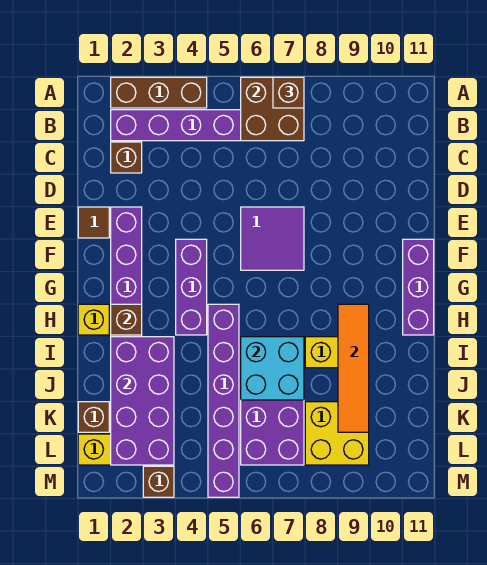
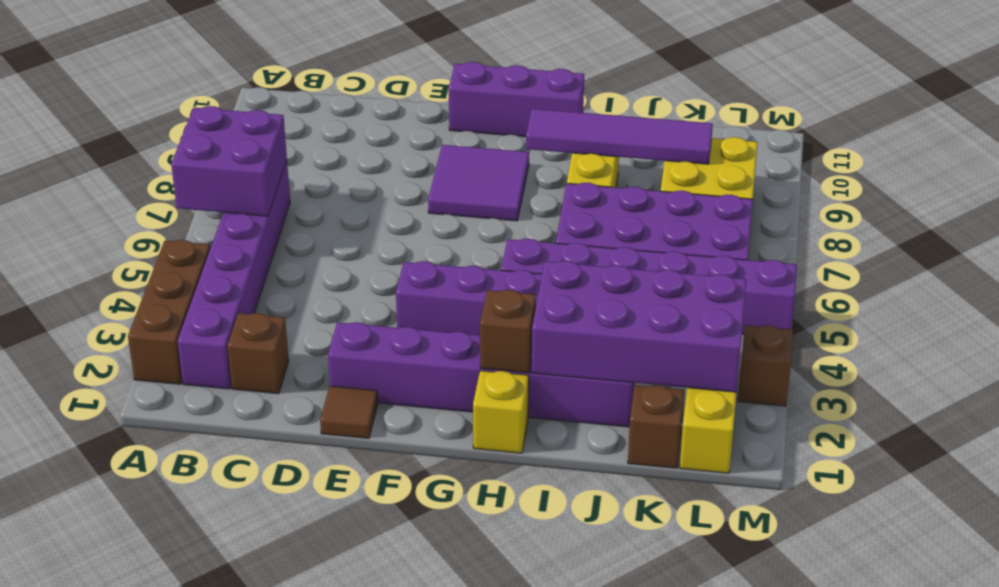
brown 2x2 brick [241,77,304,141] -> purple 2x2 brick [171,106,287,216]
brown 1x1 brick [273,77,304,108] -> none
purple 2x2 tile [241,207,304,270] -> purple 2x2 tile moved to [428,145,529,221]
orange 1x4 tile [338,304,369,432] -> purple 1x4 tile [526,109,713,164]
cyan 2x2 brick [241,337,304,400] -> none

